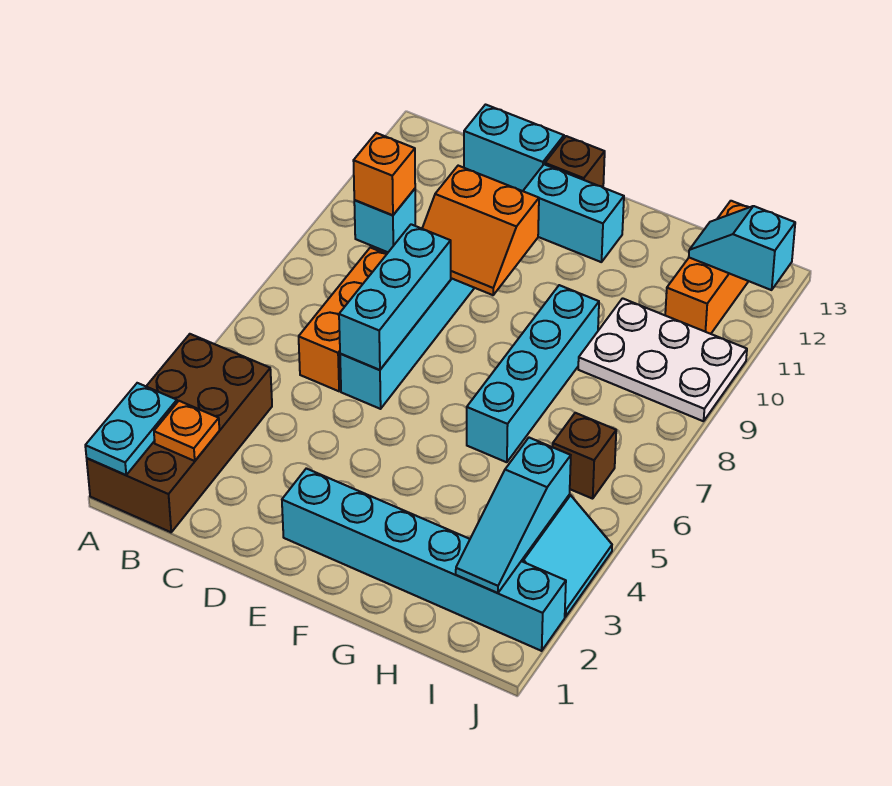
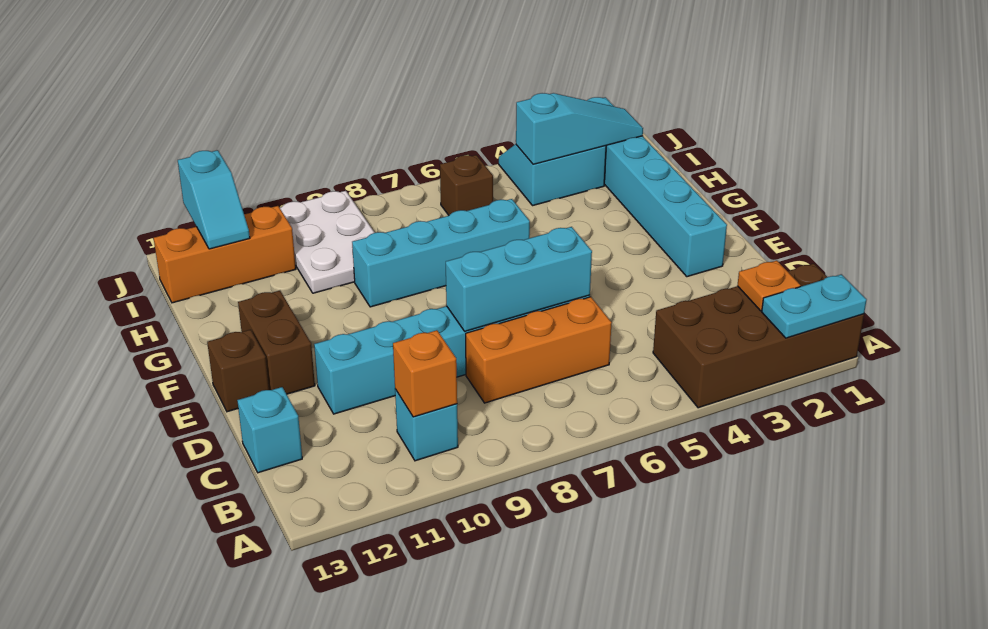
cyan 1x2 brick [464,105,564,191] -> cyan 1x1 brick [237,387,302,473]
orange 2x2 slope [422,166,539,295] -> none
cyan 1x2 brick [523,164,624,262] -> brown 1x2 brick [238,291,315,394]

